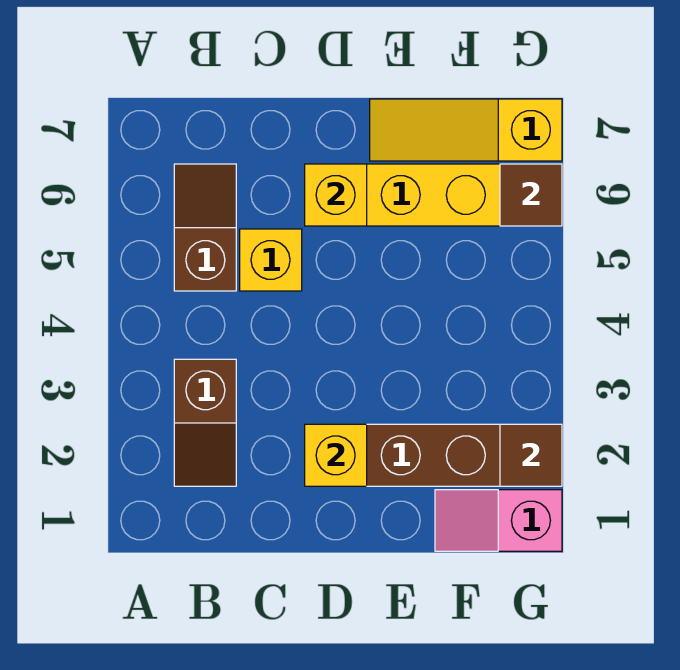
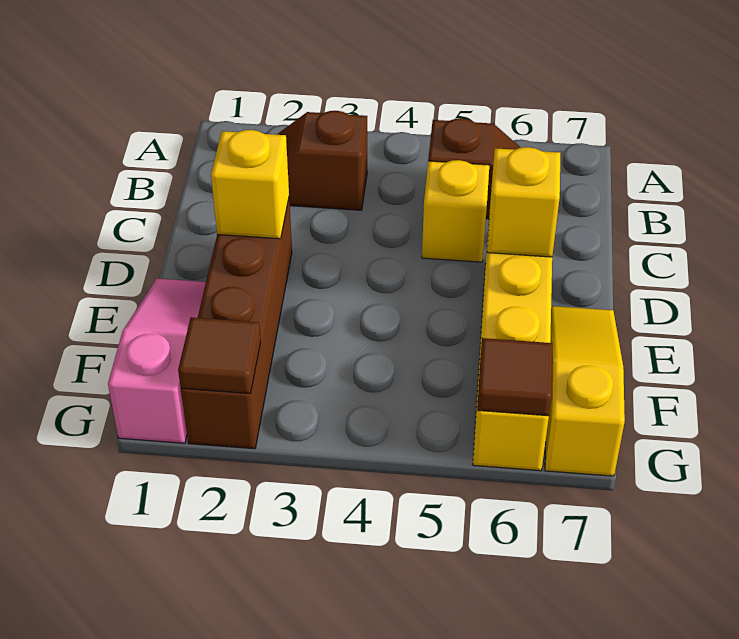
pink 1x2 slope [435,490,562,551] -> pink 1x3 slope [108,278,206,443]

